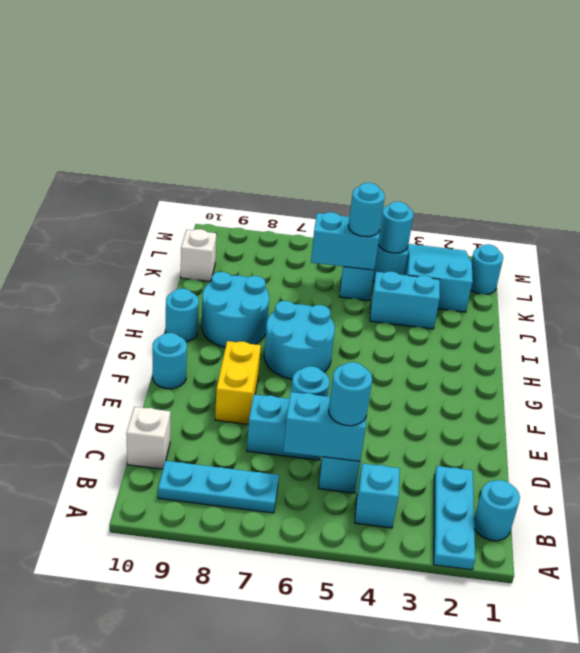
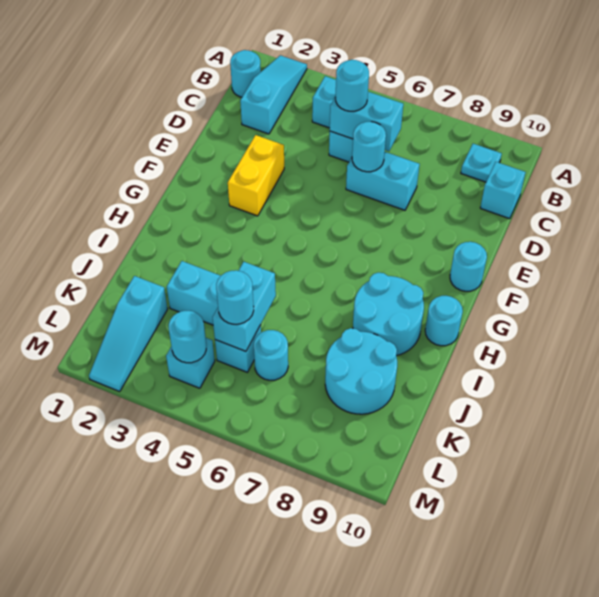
cyan 1x3 plate [434,466,475,570] -> cyan 1x3 slope [240,55,307,134]
cyan 1x3 plate [158,461,279,513] -> cyan 1x1 plate [461,144,502,182]
white 1x1 brick [126,407,170,469] -> cyan 1x1 brick [480,162,526,219]
yellow 1x2 brick [215,341,261,424] -> yellow 1x2 brick moved to [228,135,284,216]
cyan 2x2 round brick [264,301,335,379] -> cyan 2x2 round brick moved to [325,328,397,414]
cyan 2x3 slope [405,244,473,312] -> cyan 1x3 slope [89,276,168,391]
cyan 1x2 brick [311,212,380,270] -> cyan 1x2 brick turned to [213,262,276,351]
white 1x1 brick [181,229,216,282] -> none
cyan 1x1 round brick [471,244,503,294] -> cyan 1x1 round brick moved to [254,330,288,380]

